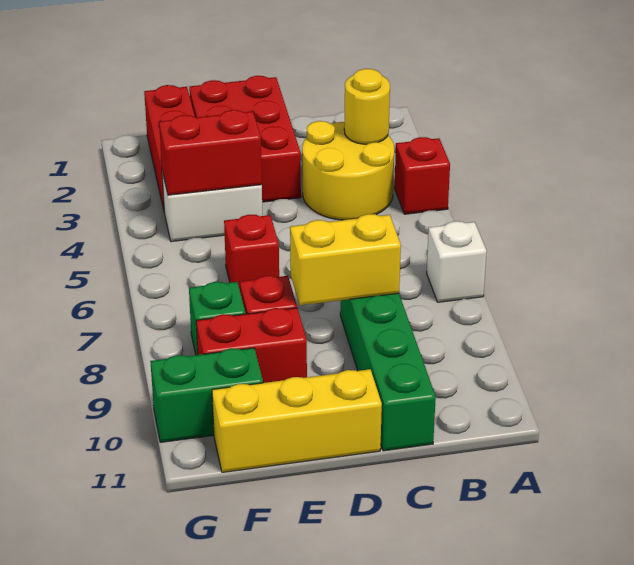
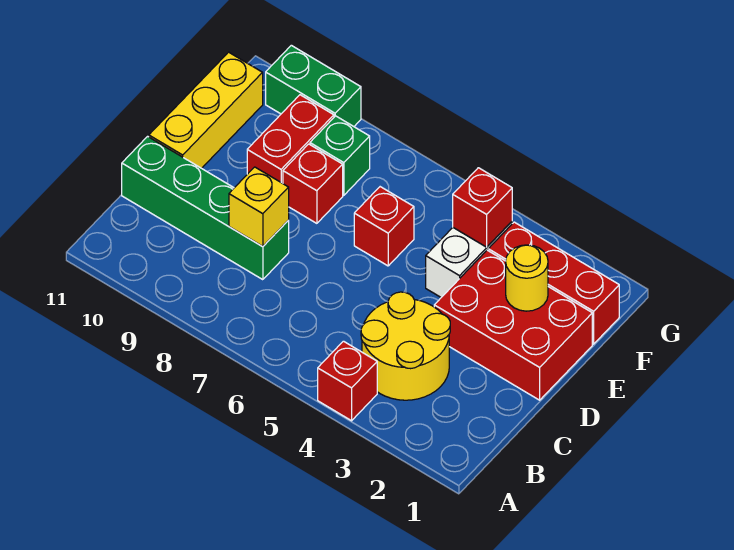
white 1x1 brick [427,221,487,302] -> none
yellow 1x1 round brick [344,69,390,144] -> yellow 1x1 round brick moved to [506,245,548,311]
yellow 1x2 brick [290,214,401,305] -> yellow 1x1 brick [229,167,289,247]
red 1x2 brick [159,110,262,195] -> red 1x1 brick [453,168,512,247]
green 1x2 brick [150,348,263,442] -> green 1x2 brick turned to [266,45,361,126]

